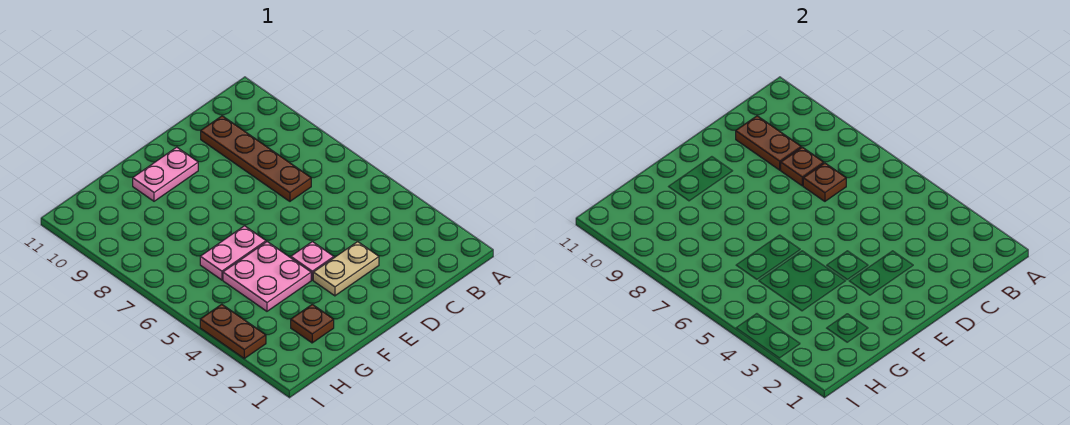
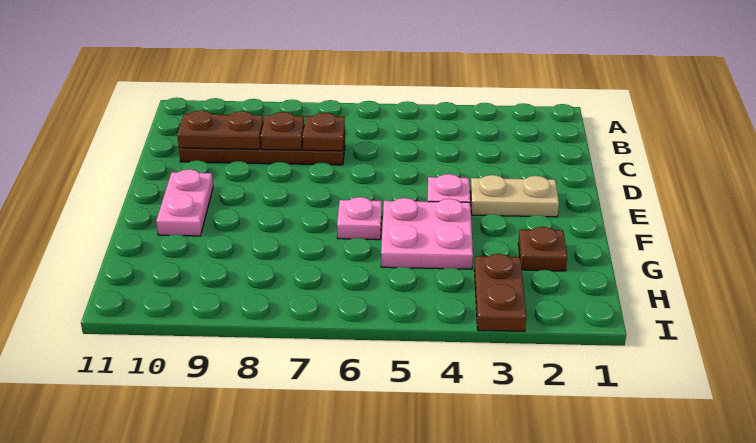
tan 1x2 plate [313,242,379,296] -> tan 1x2 plate turned to [470,175,559,217]
pink 1x2 plate [200,226,266,280] -> pink 1x1 plate [337,197,382,240]
brown 1x2 plate [200,304,266,358] -> brown 1x2 plate turned to [474,254,526,332]

